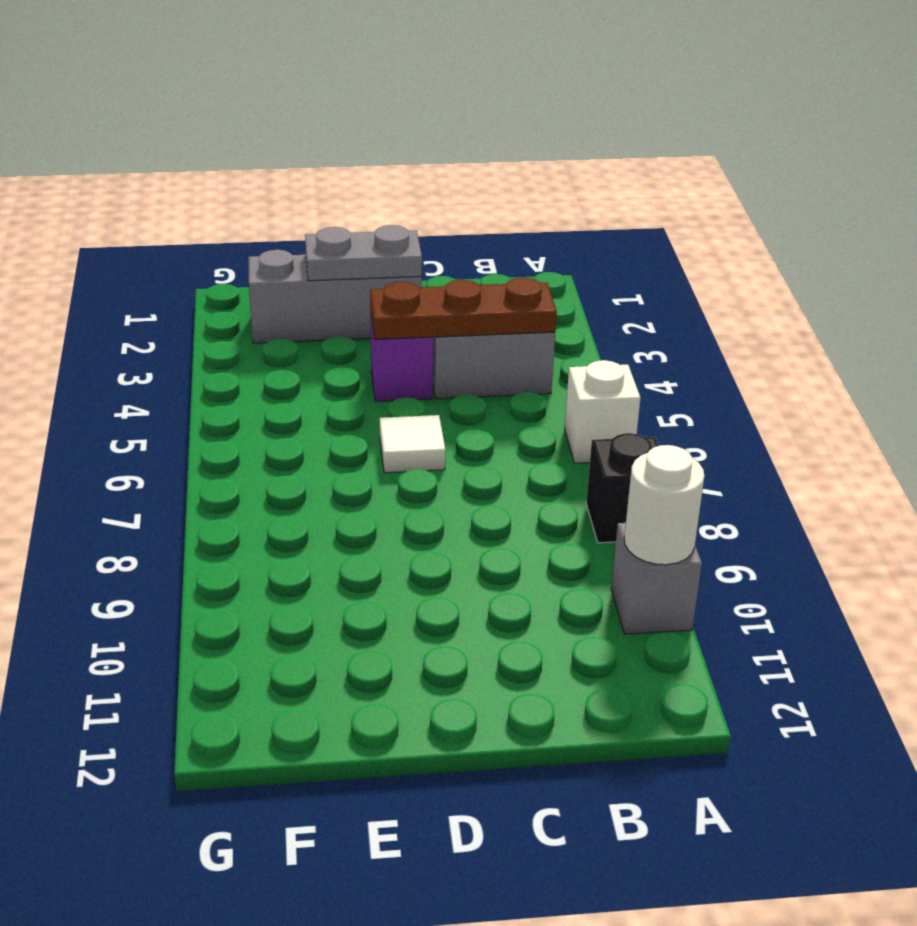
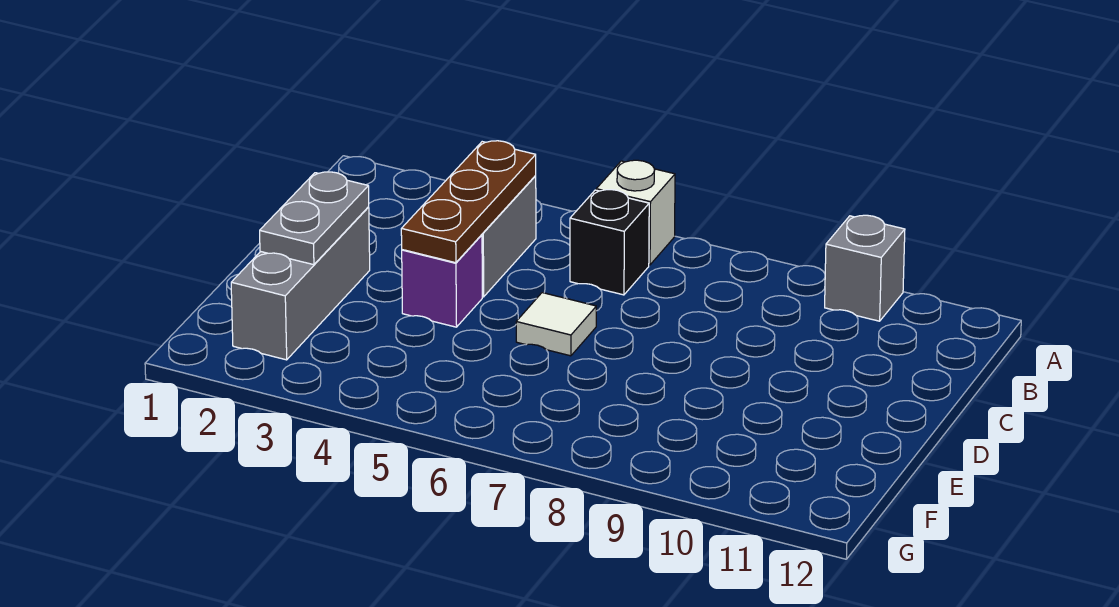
black 1x1 brick [586,433,658,543] -> black 1x1 brick moved to [570,190,649,295]
white 1x1 round brick [624,445,704,565] -> none

